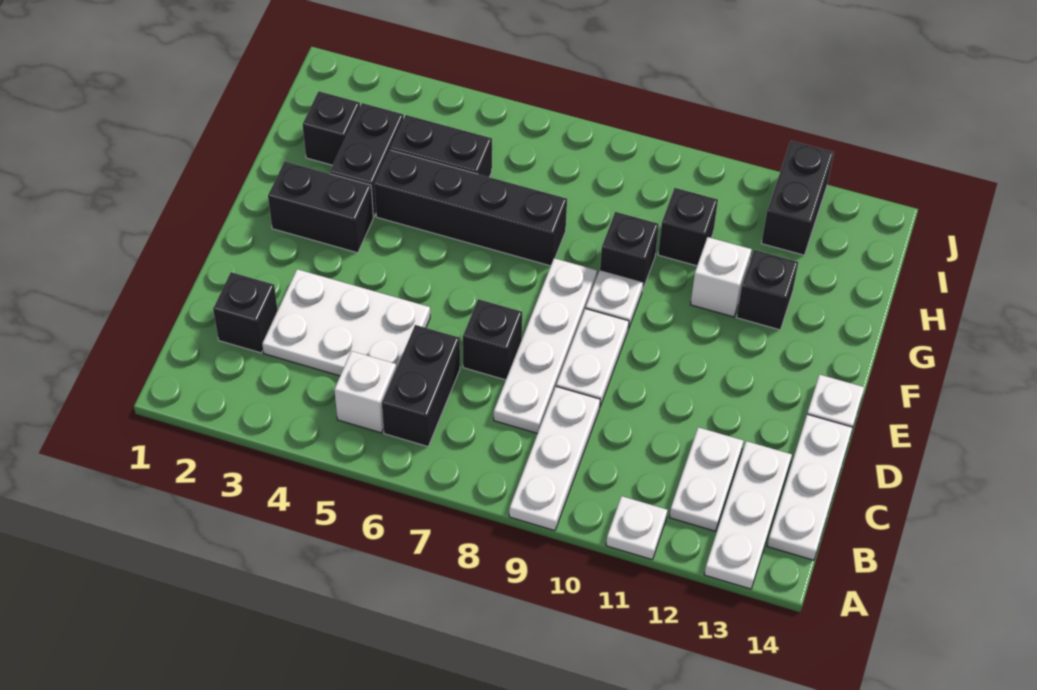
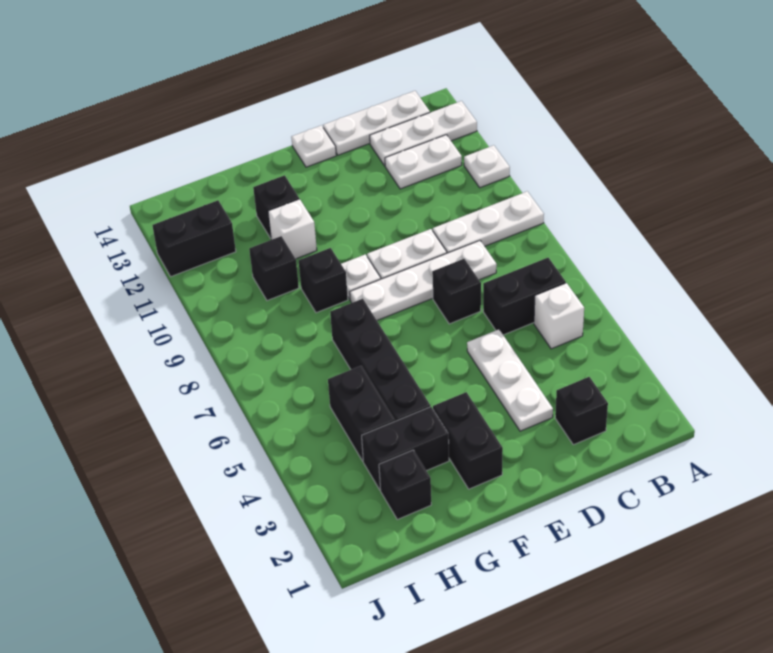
white 2x3 plate [262,269,430,376] -> white 1x3 plate [467,329,553,431]

